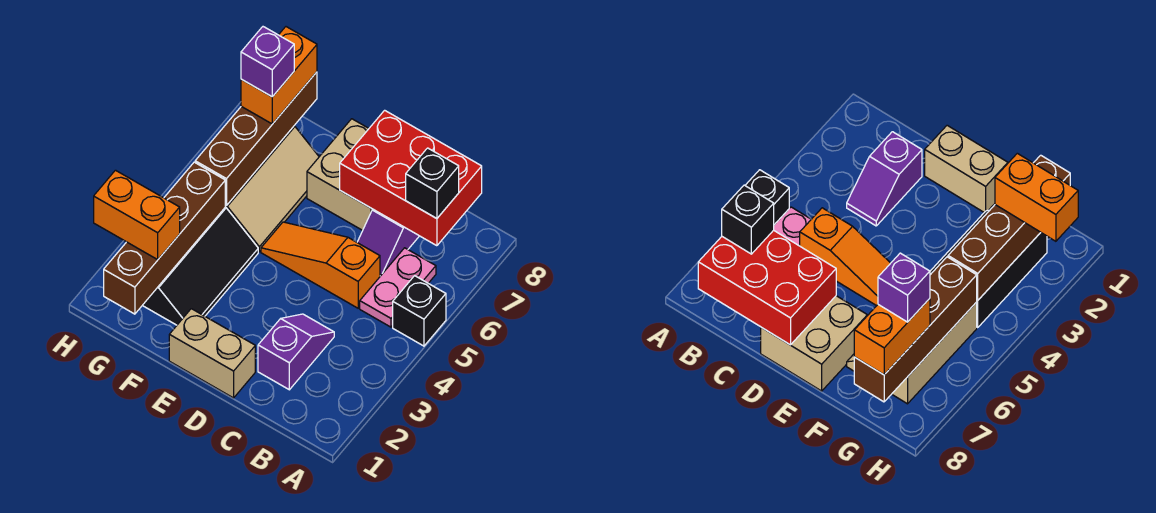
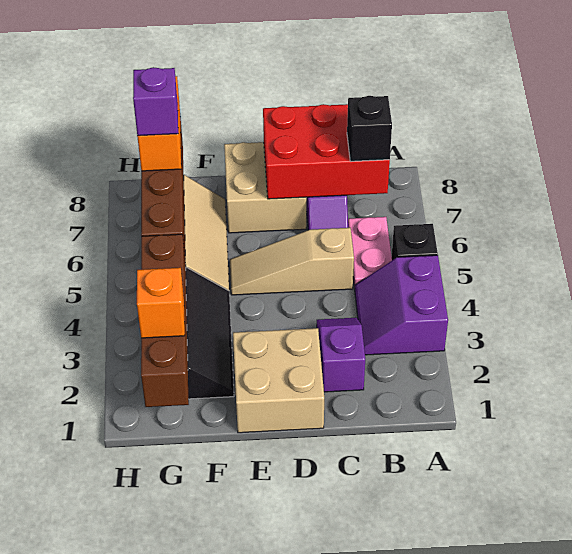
none -> purple 2x2 slope [355,255,448,355]
orange 1x3 slope [261,222,380,308] -> tan 1x3 slope [230,228,354,295]
tan 1x2 brick [169,309,255,398] -> tan 2x2 brick [233,328,324,433]
orange 1x2 brick [94,170,180,260] -> orange 1x1 brick [137,268,185,338]

